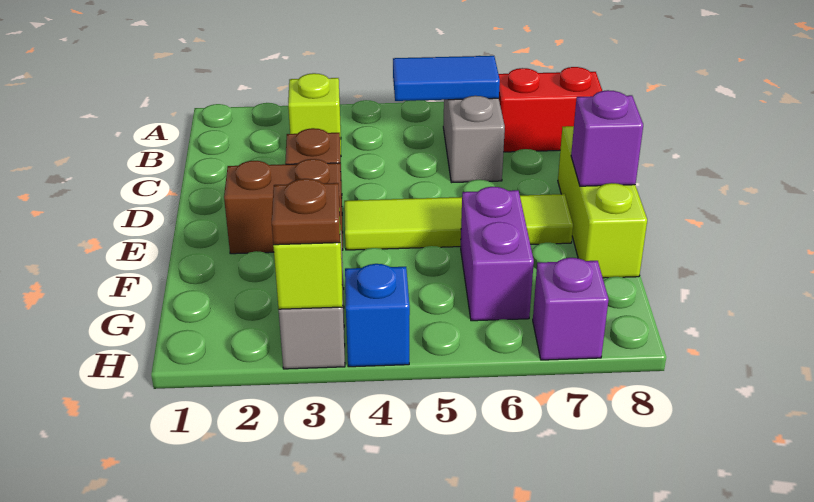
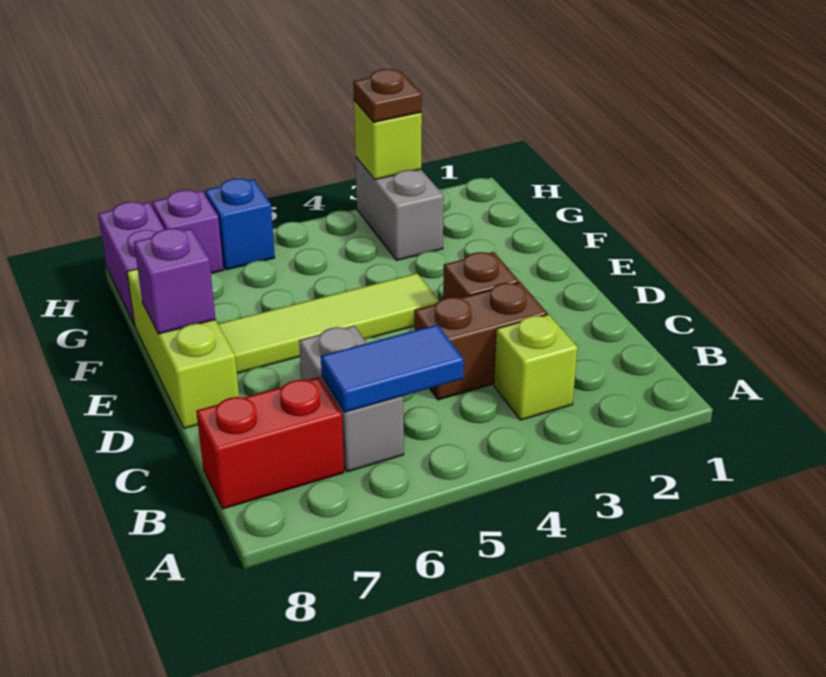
brown 1x2 brick [224,159,343,254] -> brown 1x2 brick moved to [414,282,547,400]
purple 1x2 brick [461,187,534,321] -> purple 1x2 brick moved to [98,202,164,326]
blue 1x1 brick [345,264,410,367] -> blue 1x1 brick moved to [205,179,275,270]

